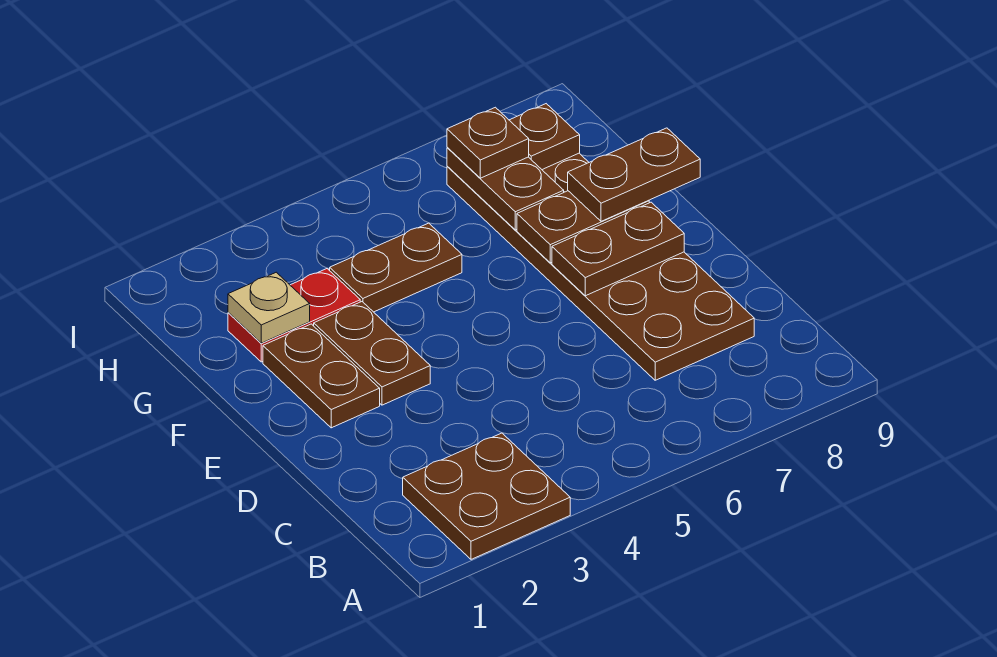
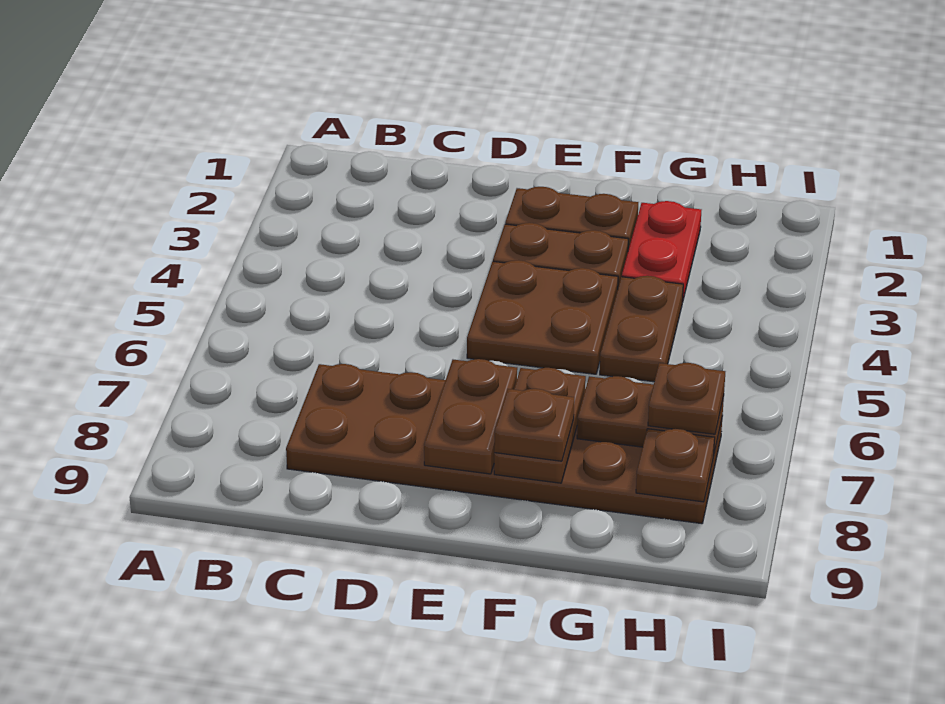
brown 2x2 plate [403,433,570,559] -> brown 2x2 plate moved to [467,260,618,374]
brown 1x2 plate [568,128,700,221] -> brown 1x1 plate [494,389,574,461]
tan 1x1 plate [228,272,310,343] -> none

